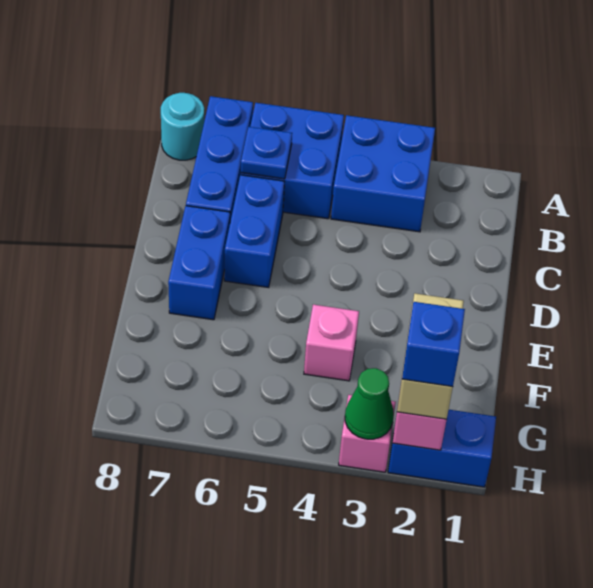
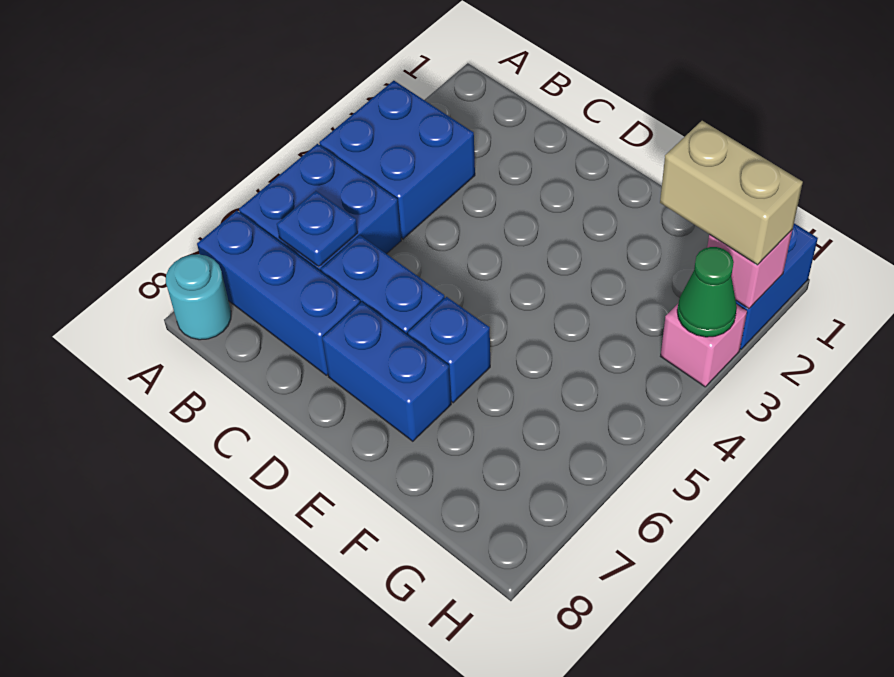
pink 1x1 brick [304,305,359,381] -> none
blue 1x1 brick [402,302,465,387] -> blue 1x1 brick moved to [408,297,490,403]

